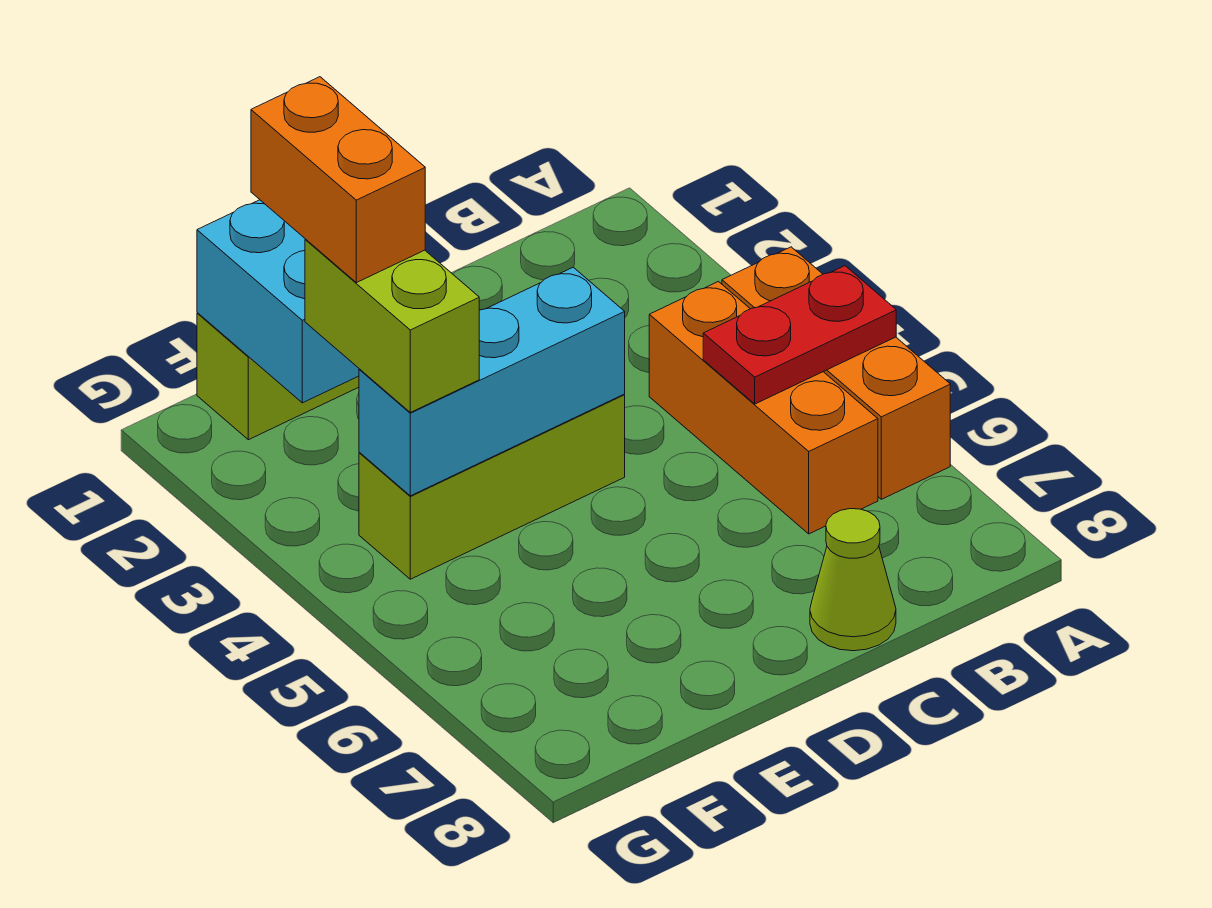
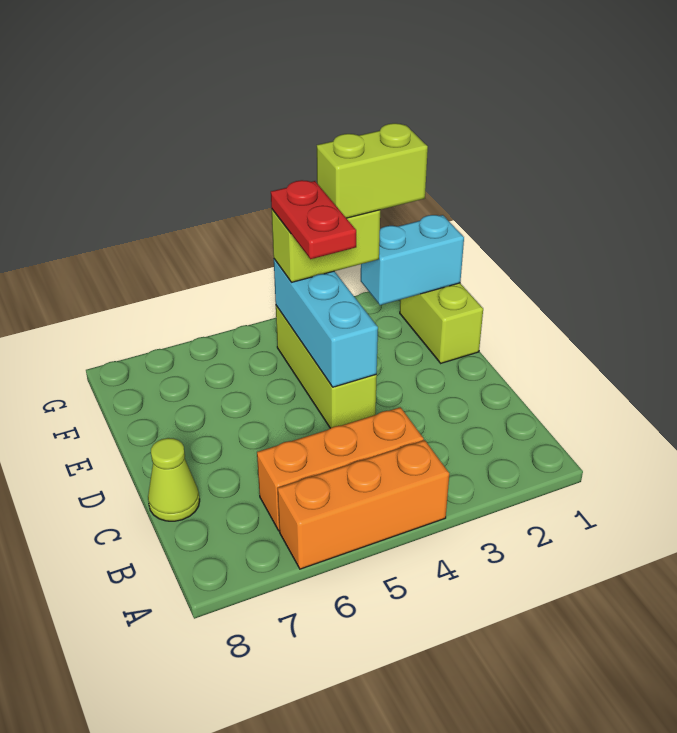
red 1x2 plate [703,266,896,404] -> red 1x2 plate moved to [271,180,356,259]
orange 1x2 brick [251,77,425,283] -> lime 1x2 brick [317,123,428,218]

